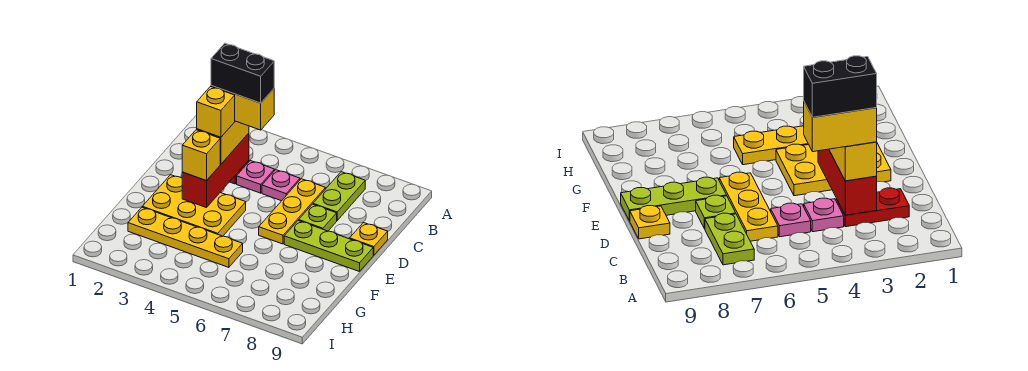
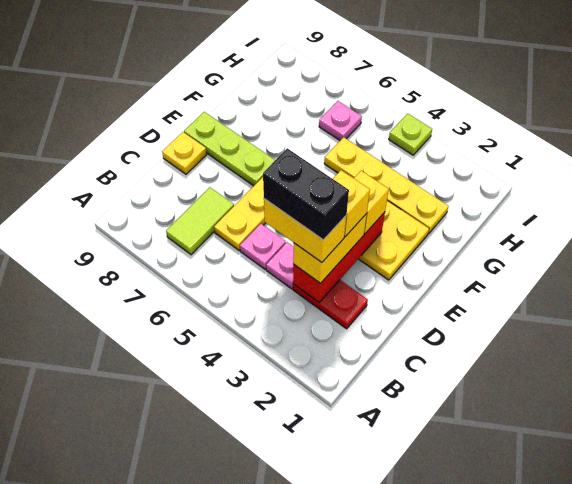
lime 1x2 plate [313,172,365,220] -> lime 1x2 tile [166,187,234,255]
lime 1x1 plate [299,204,337,231] -> lime 1x1 plate moved to [389,113,432,155]
none -> pink 1x1 plate [319,101,362,140]

